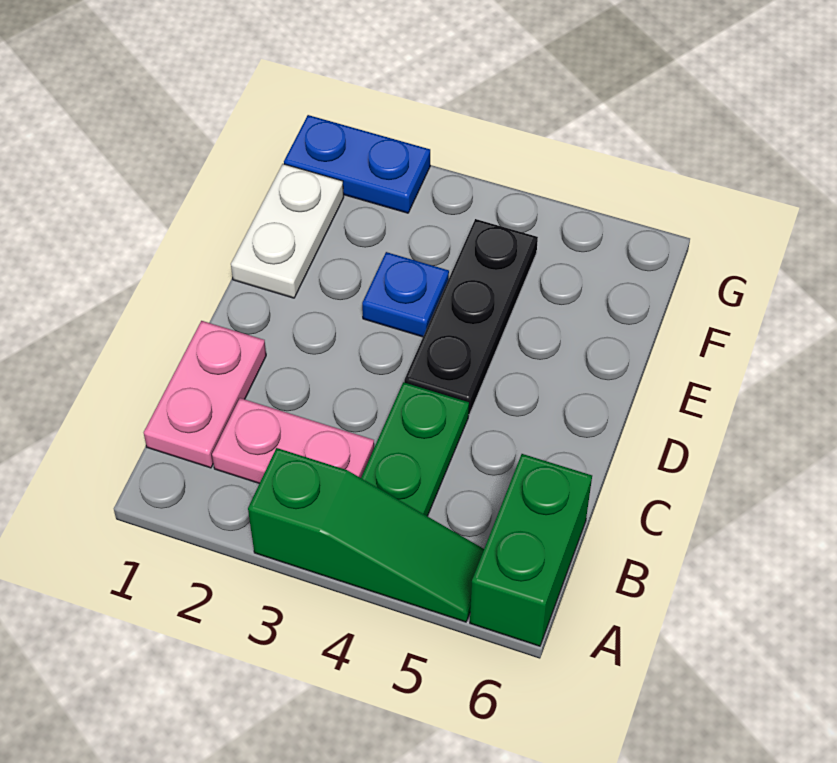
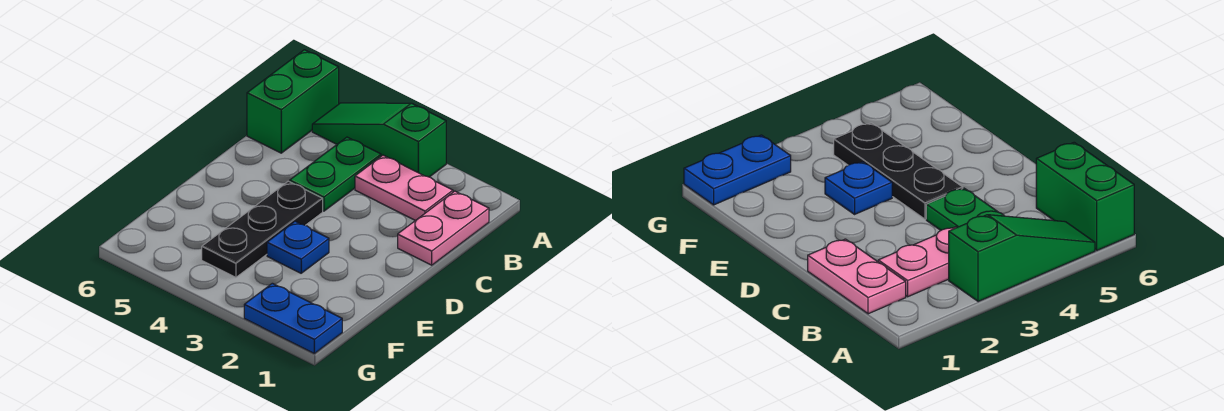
white 1x2 plate [231,164,344,298] -> none

